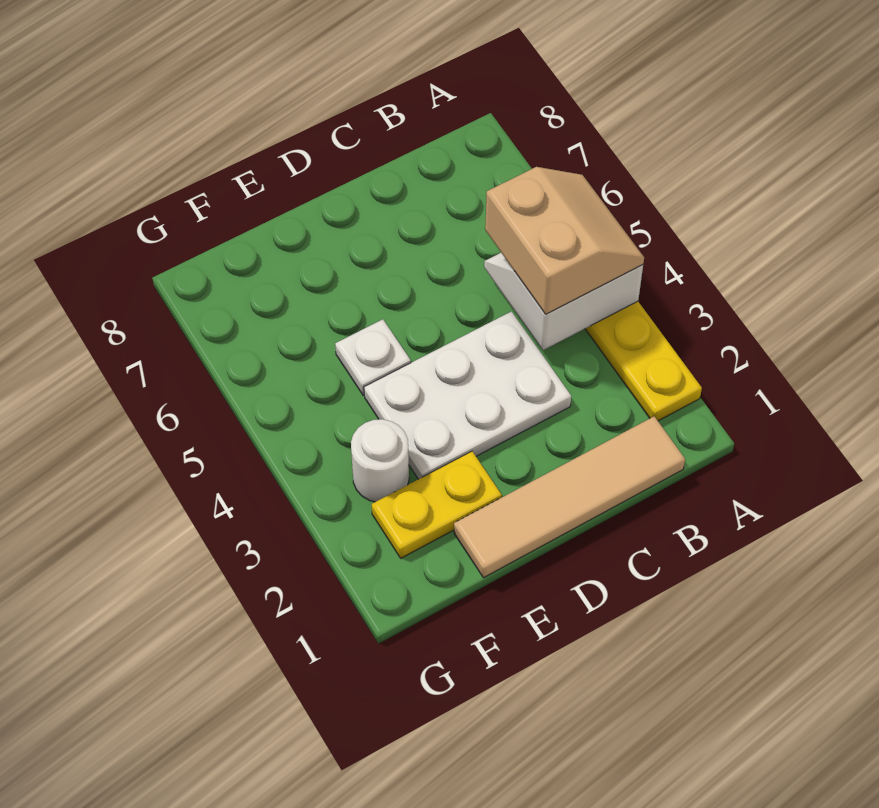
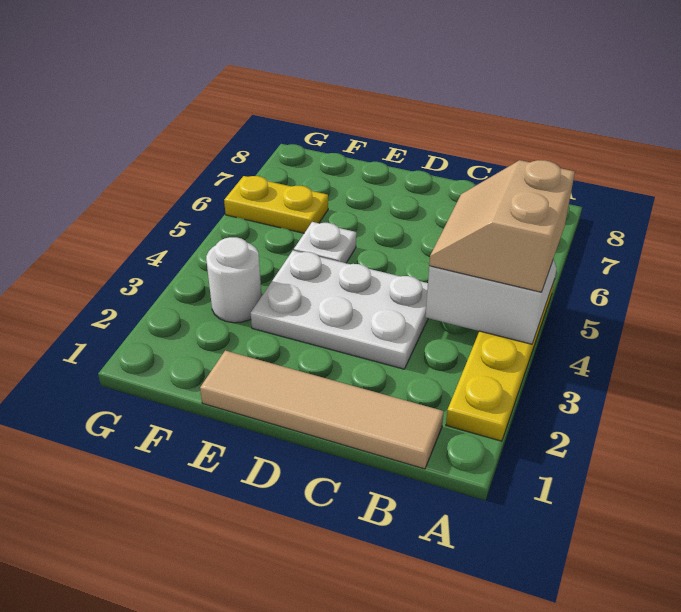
tan 2x2 slope [485,167,644,314] -> tan 2x2 slope turned to [429,160,575,292]
yellow 1x2 plate [372,451,502,558] -> yellow 1x2 plate moved to [224,176,328,233]

